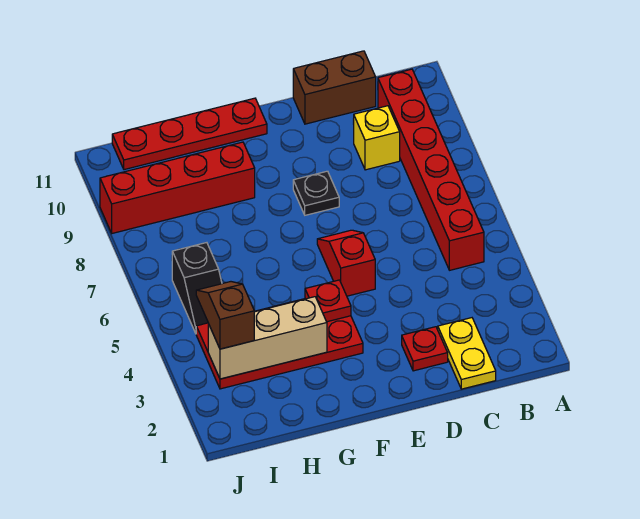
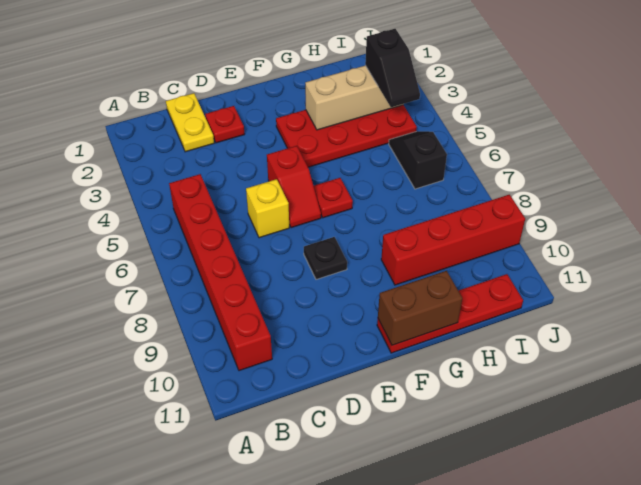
yellow 1x1 brick [353,106,400,170] -> yellow 1x1 brick moved to [246,179,289,238]
brown 1x2 brick [293,51,376,124] -> brown 1x2 brick moved to [378,271,462,345]
red 1x1 plate [305,280,351,322] -> red 1x1 plate moved to [314,178,353,218]
brown 1x2 slope [196,282,255,349] -> black 1x2 slope [365,29,420,107]

